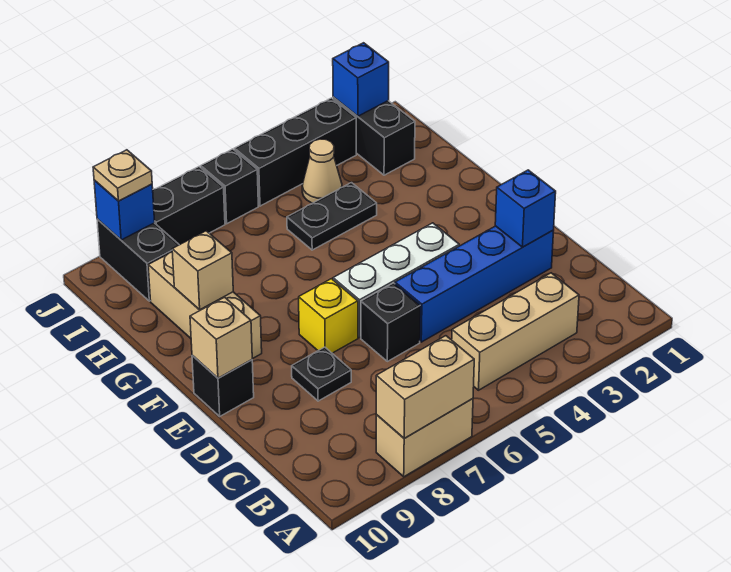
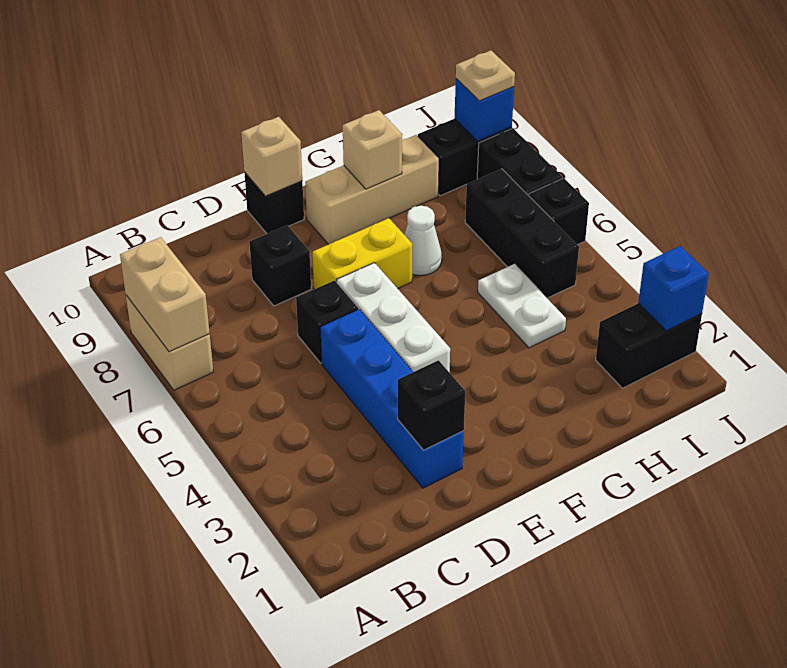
tan 1x3 brick [452,273,579,390] -> none
blue 1x1 brick [495,170,556,247] -> black 1x1 brick [398,360,465,450]
black 1x1 plate [292,347,351,401] -> black 1x1 brick [249,225,311,306]
yellow 1x1 brick [299,279,358,353] -> yellow 1x2 brick [313,218,412,289]
none -> white 1x1 cone [405,206,442,275]
black 1x2 plate [287,183,377,250] -> white 1x2 plate [478,264,566,348]
tan 1x1 cone [302,139,342,203] -> none
black 1x3 brick [234,98,356,206] -> black 1x3 brick moved to [465,169,579,298]

